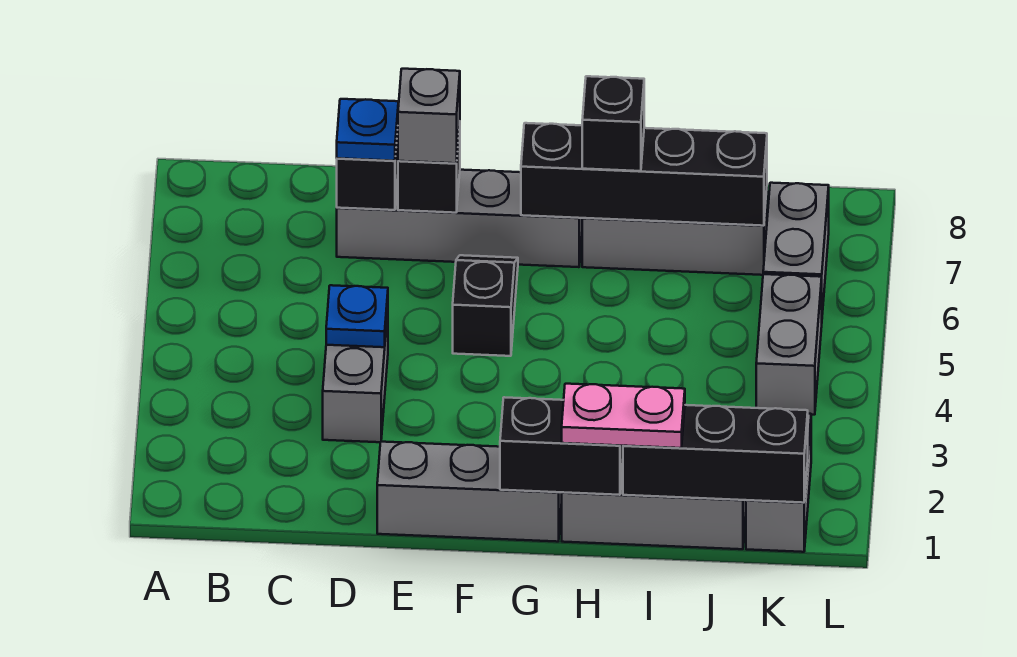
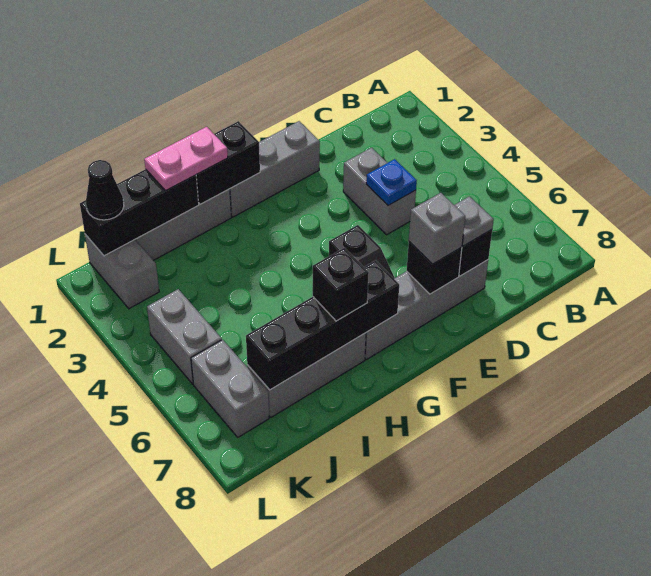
blue 1x1 plate [337,99,398,161] -> grey 1x1 plate [455,196,494,246]
none -> black 1x1 cone [86,160,124,220]

